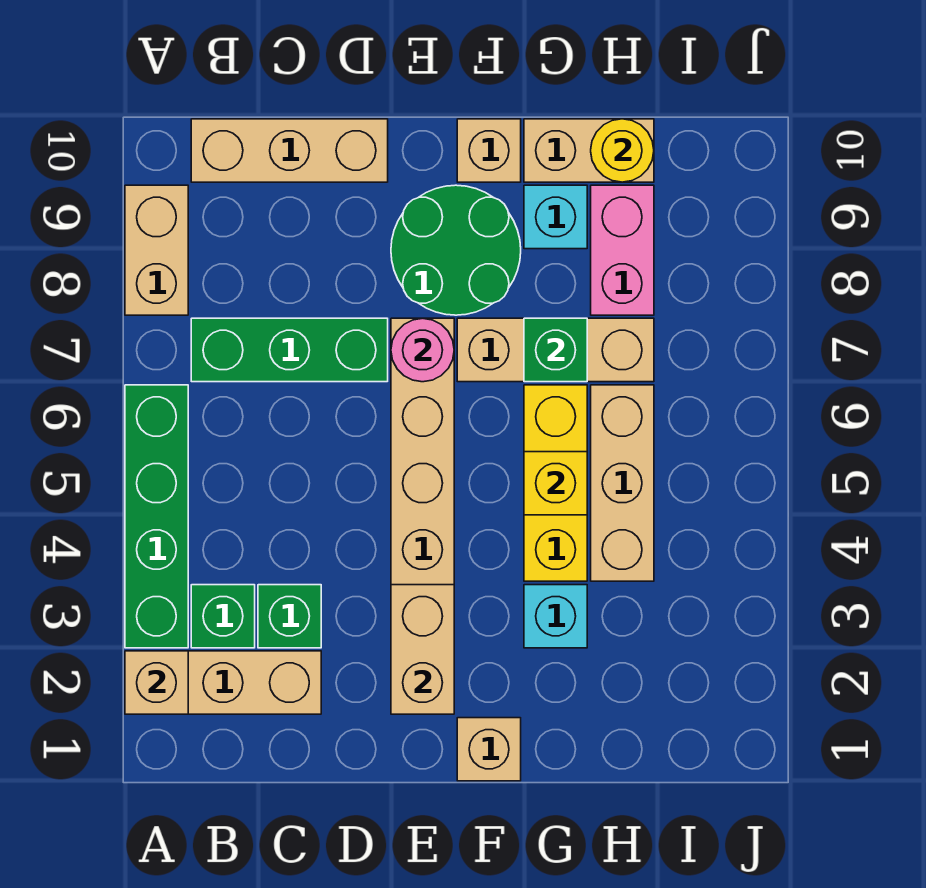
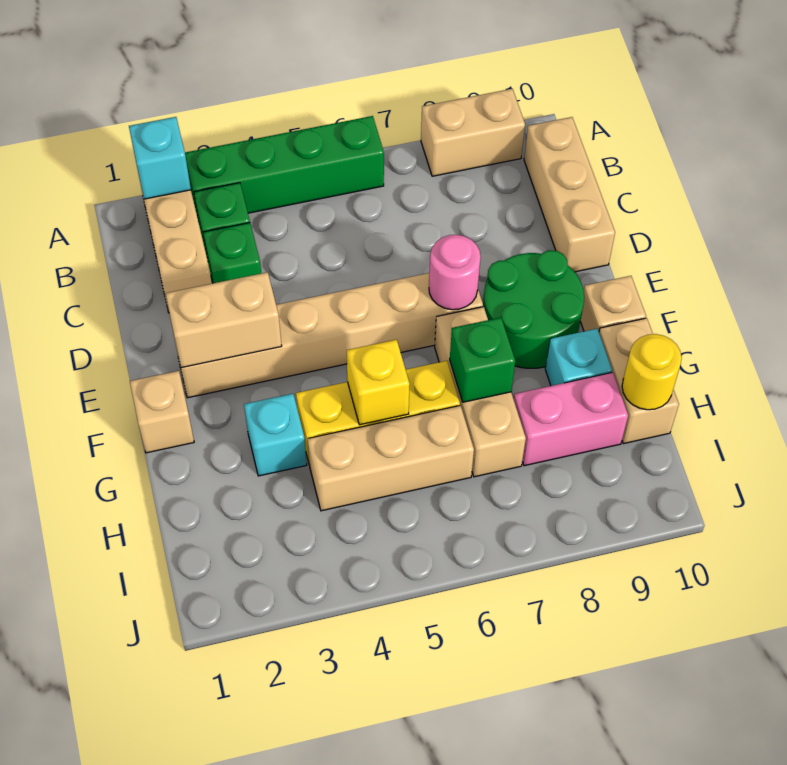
tan 1x1 brick [125,651,188,714] -> cyan 1x1 brick [129,117,191,199]
green 1x3 brick [191,318,388,382] -> none

